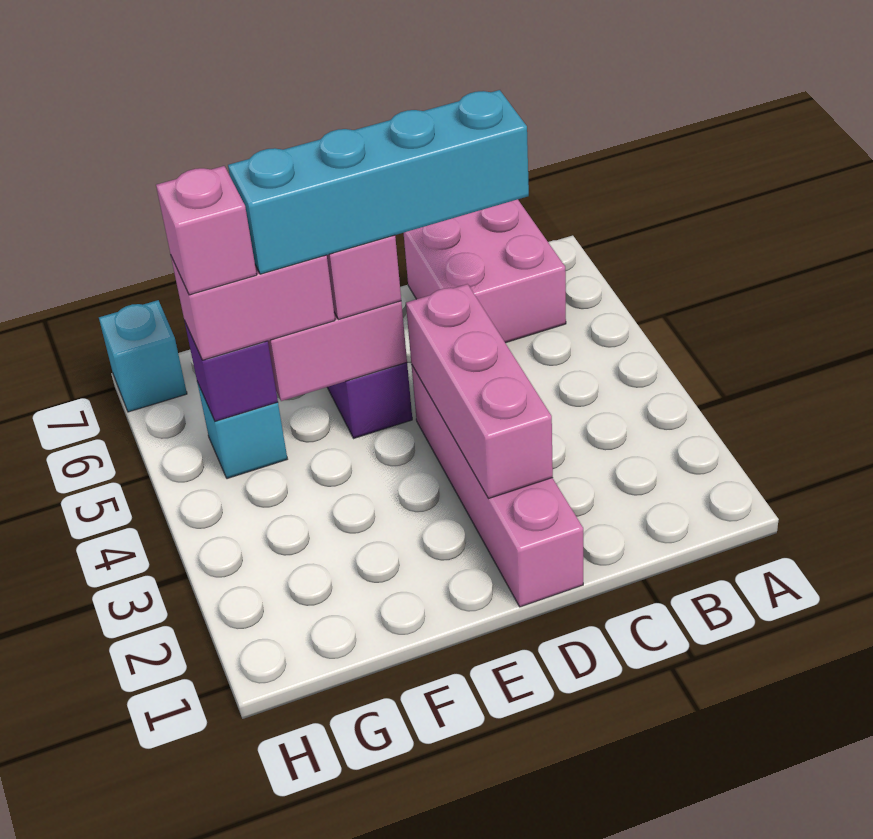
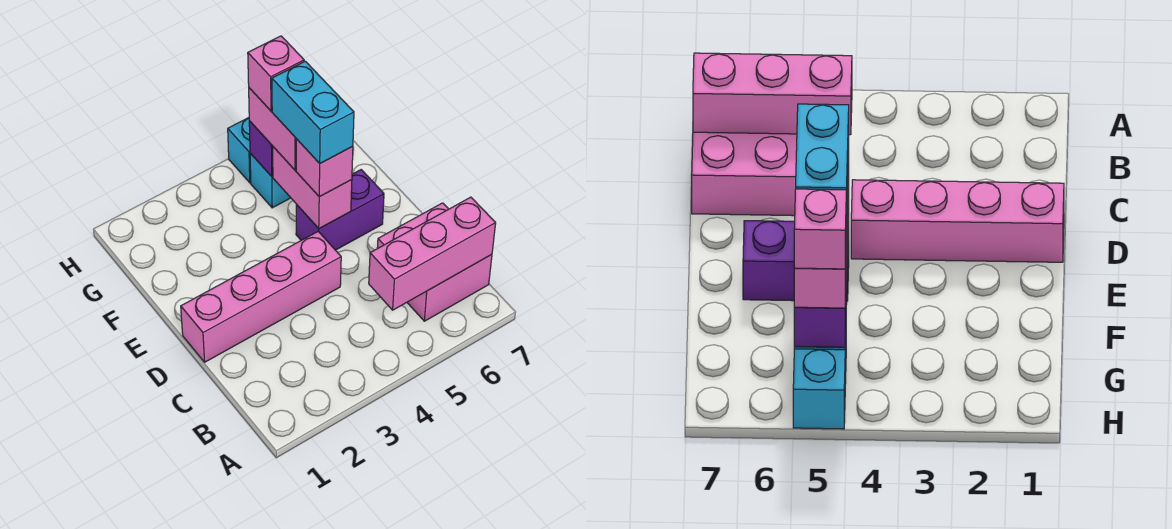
cyan 1x4 brick [228,90,529,274] -> cyan 1x2 brick [272,61,354,163]
pink 1x3 brick [406,284,553,499] -> pink 1x3 brick moved to [369,197,496,310]
cyan 1x1 brick [99,300,187,412] -> cyan 1x1 brick moved to [228,118,251,183]

